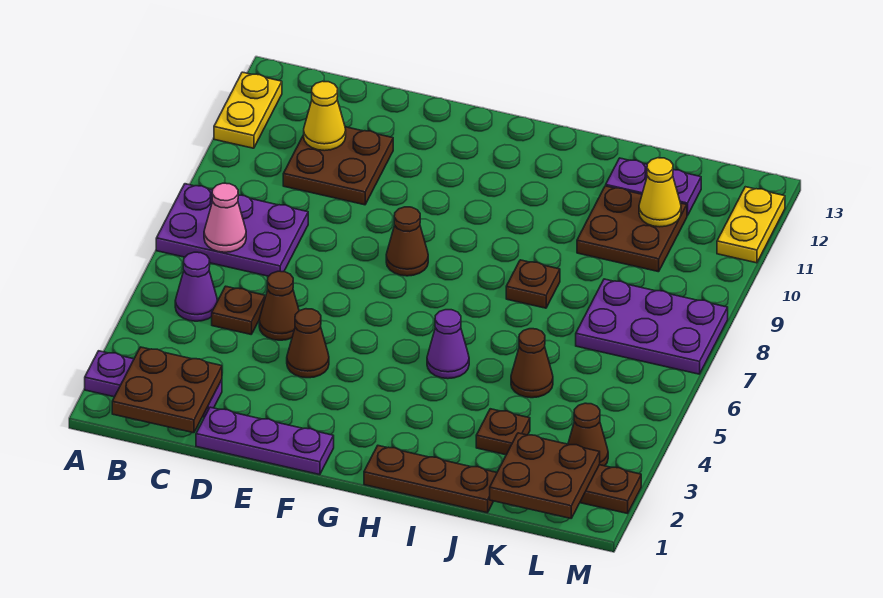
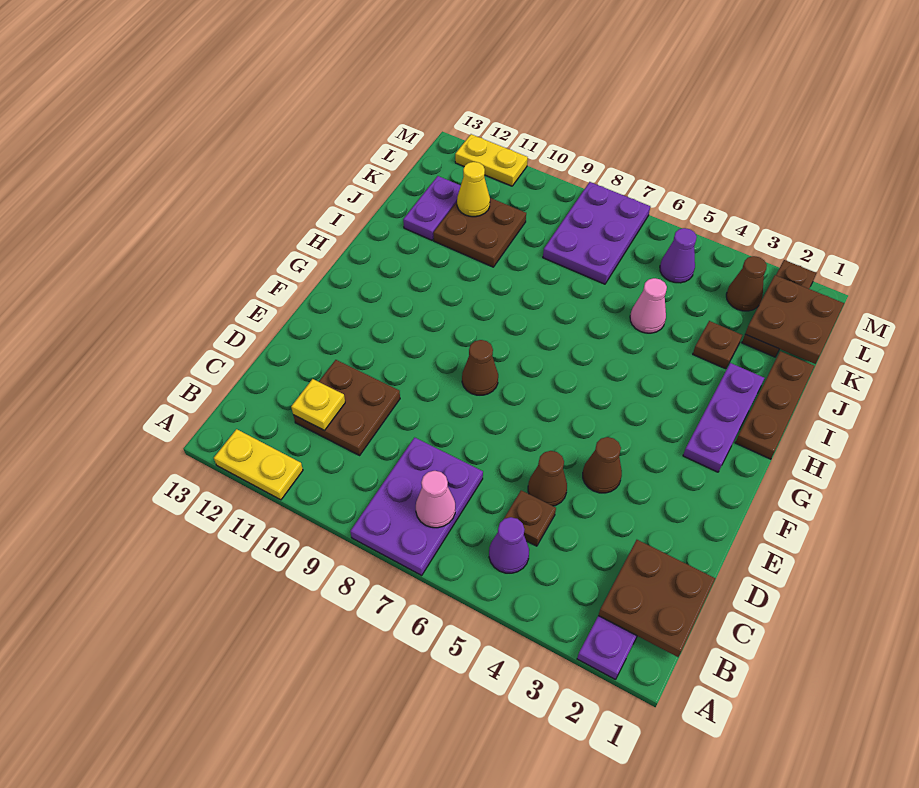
yellow 1x1 cone [304,81,346,151] -> yellow 1x1 plate [291,379,345,431]
purple 1x3 plate [196,407,334,475] -> purple 1x3 plate moved to [683,363,764,472]
purple 1x1 cone [427,310,469,379] -> purple 1x1 cone moved to [660,228,697,283]
brown 1x1 plate [506,260,560,308] -> none
brown 1x1 cone [511,329,553,398] -> pink 1x1 cone [630,278,667,333]

